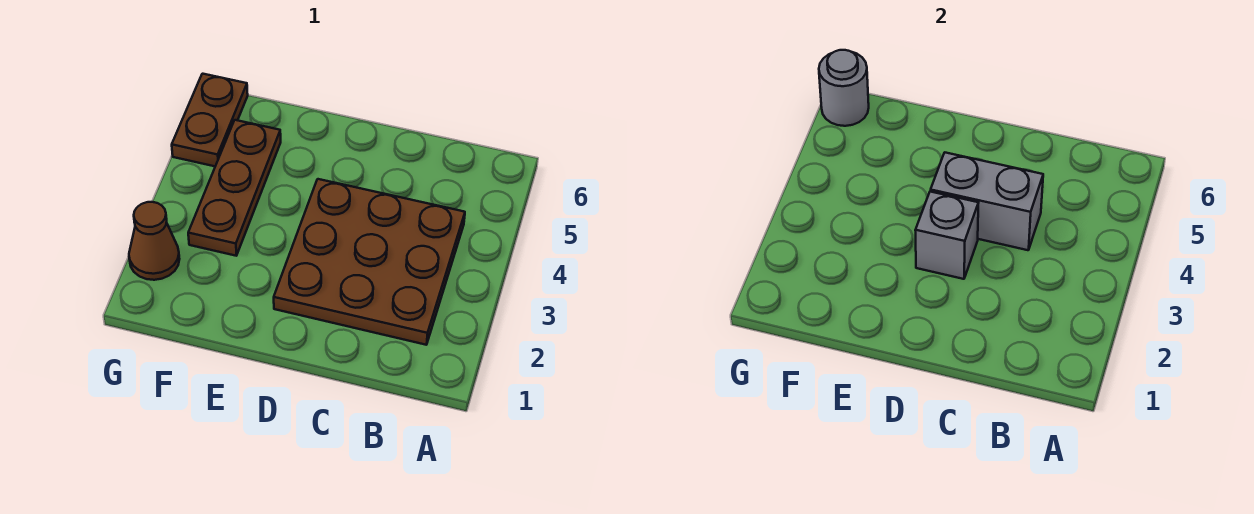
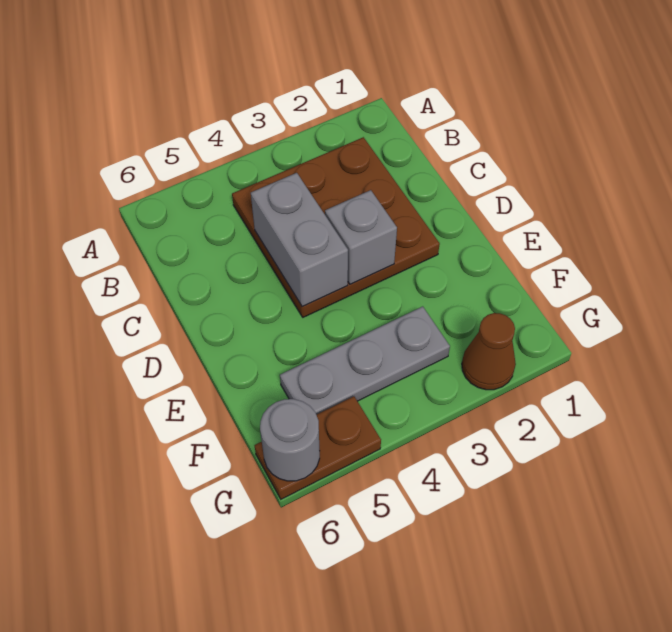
brown 1x3 plate [188,120,281,256] -> grey 1x3 plate [280,306,450,415]

